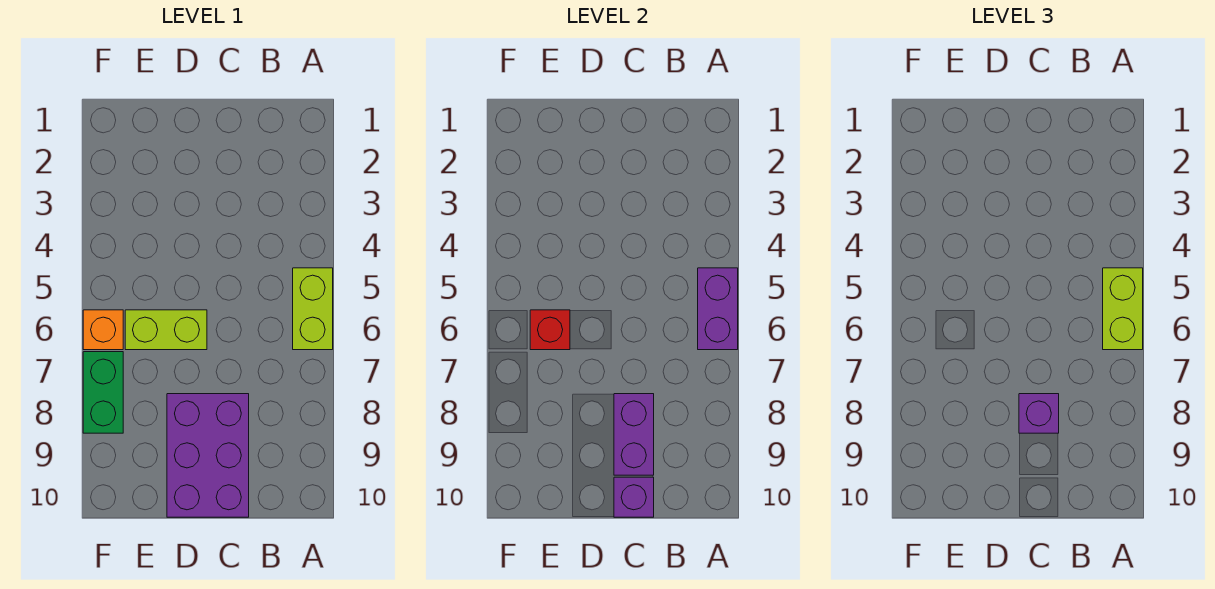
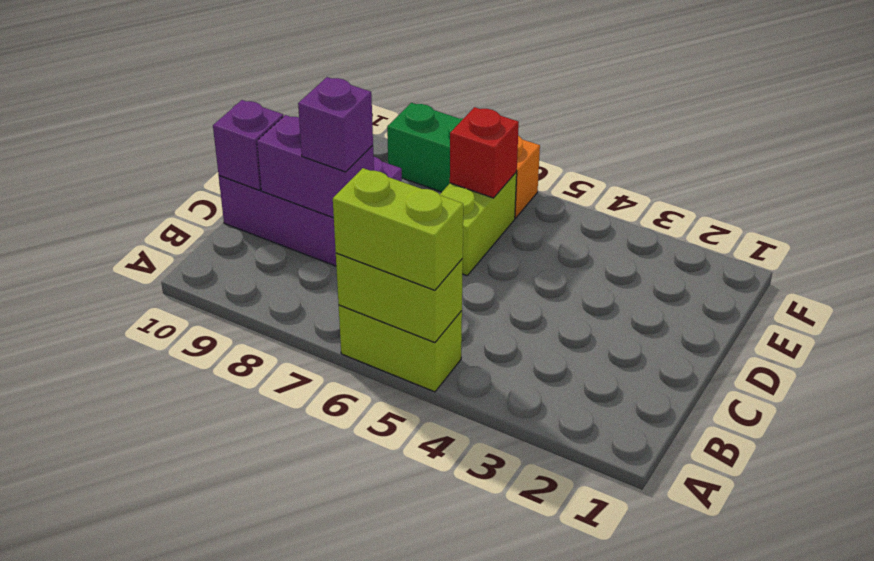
purple 1x2 brick [698,268,738,350] -> lime 1x2 brick [336,253,463,343]

